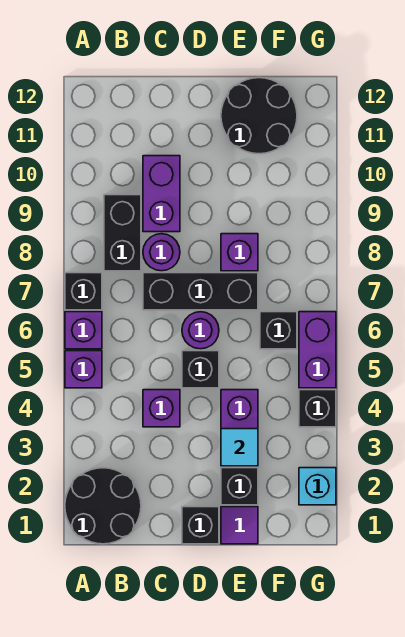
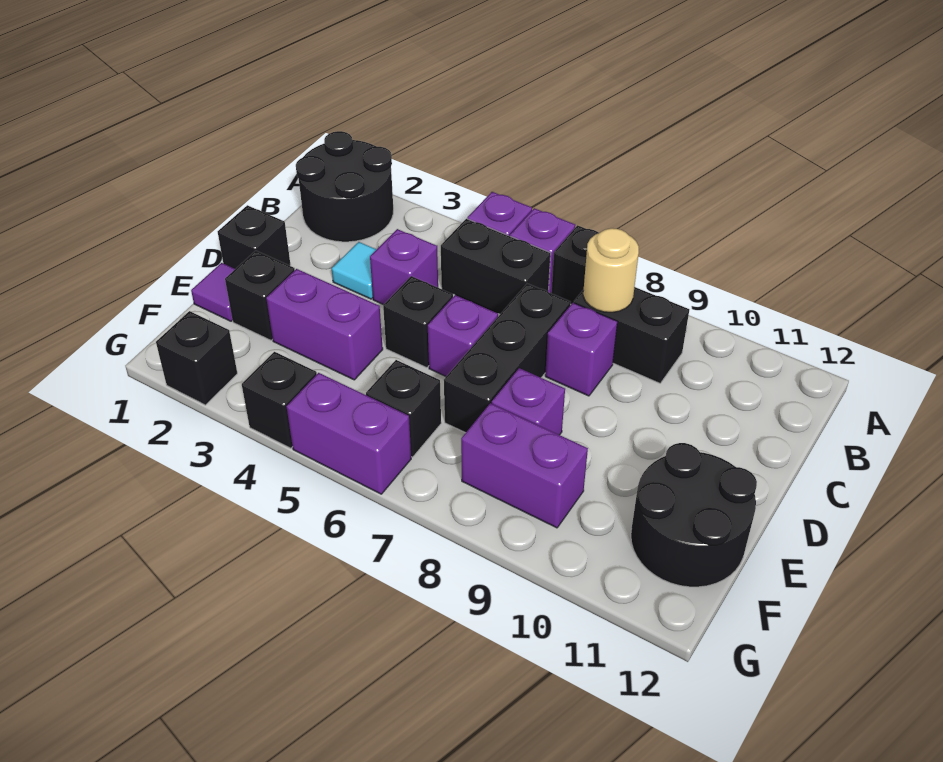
none -> black 1x2 brick [441,219,551,314]
none -> tan 1x1 round brick [583,228,639,312]
purple 1x1 round brick [143,234,180,271] -> purple 1x1 brick [545,303,617,396]
purple 1x2 brick [143,156,180,232] -> purple 1x2 brick moved to [461,403,588,528]
purple 1x1 round brick [182,312,219,349] -> purple 1x1 brick [428,295,498,376]
cyan 1x1 tile [221,429,258,466] -> cyan 1x1 tile moved to [332,242,377,299]
cyan 1x1 brick [299,468,336,505] -> black 1x1 brick [156,311,237,405]

